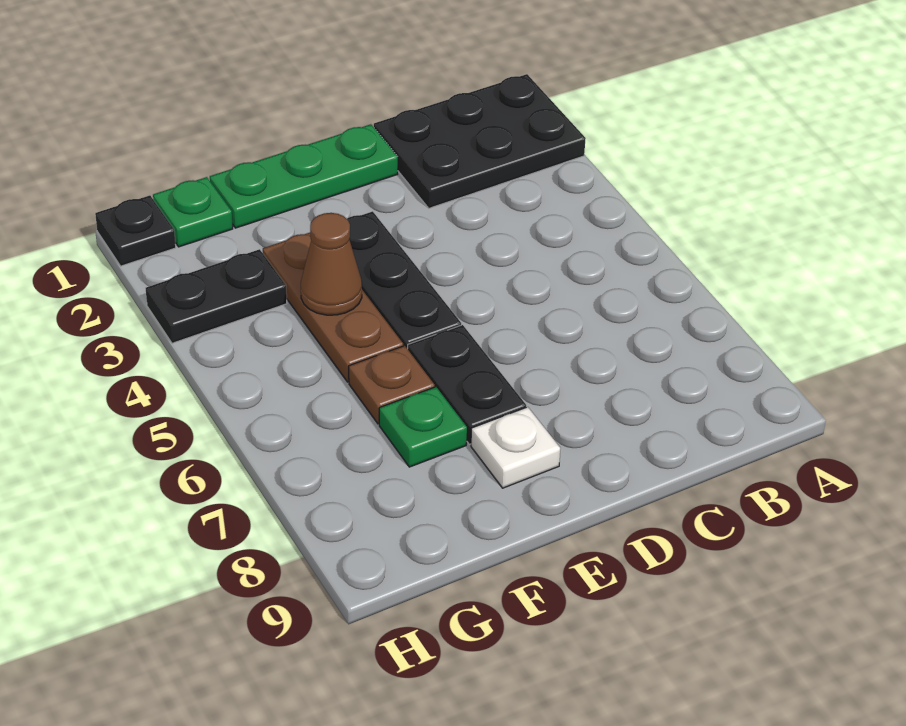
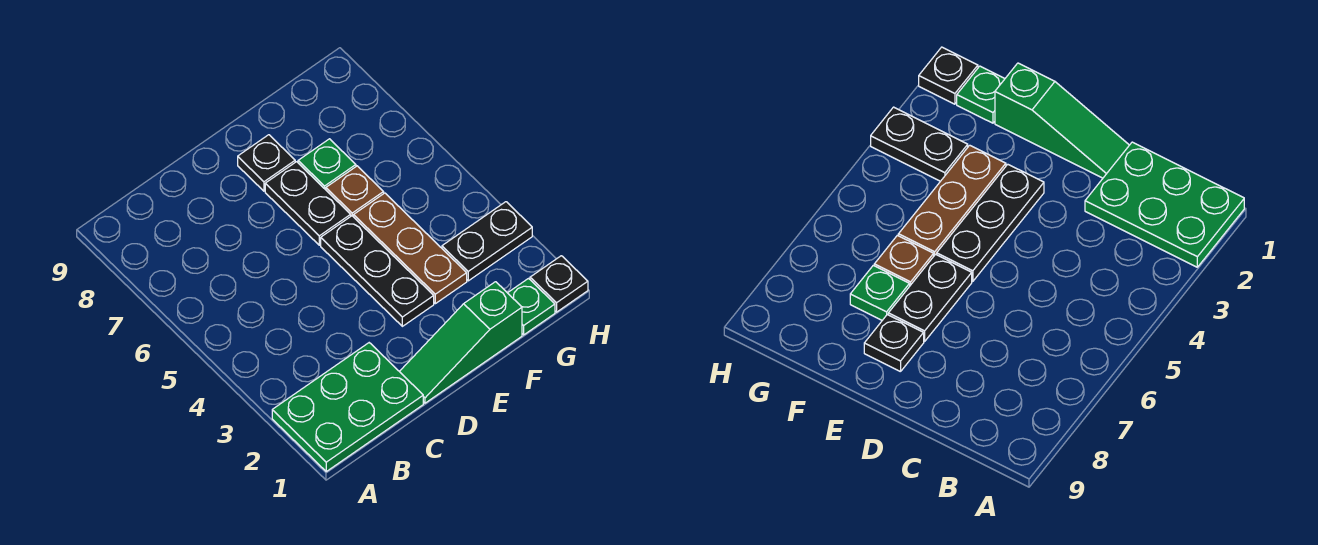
black 2x3 plate [374,74,586,208] -> green 2x3 plate [272,343,423,471]
green 1x3 plate [210,124,398,228] -> green 1x3 slope [399,282,522,403]
white 1x1 plate [471,407,560,488] -> black 1x1 plate [238,135,295,191]
brown 1x1 cone [301,213,362,315] -> none

